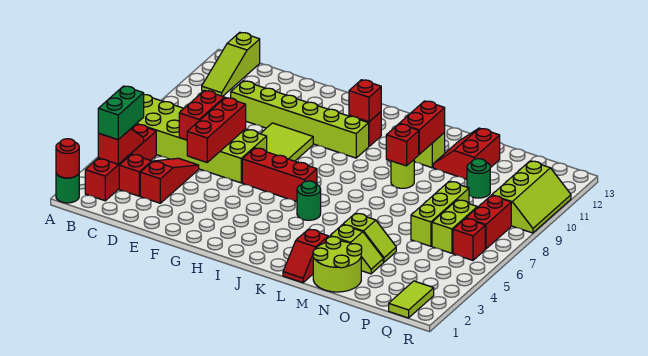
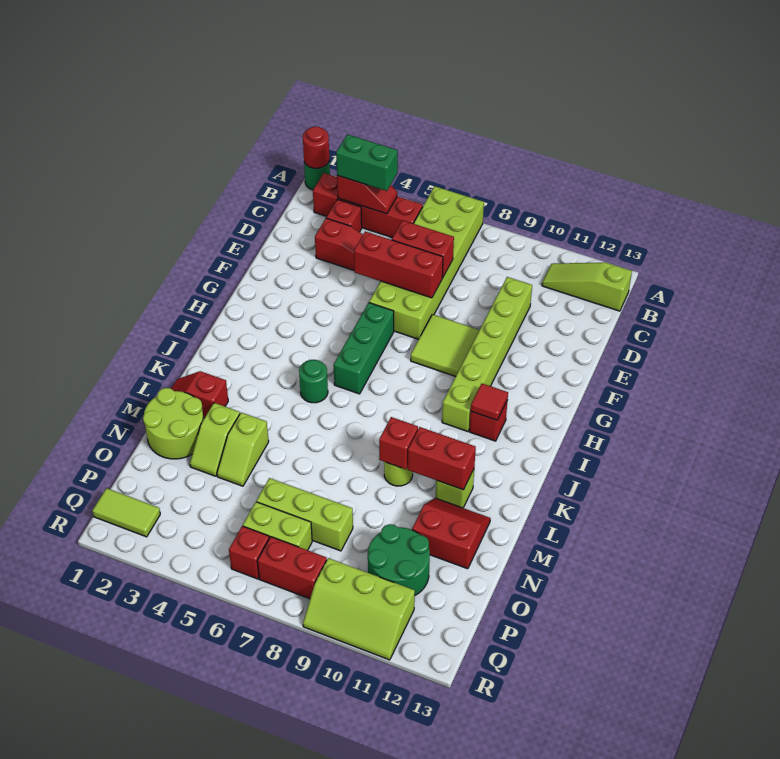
red 1x3 brick [242,148,317,202] -> green 1x3 brick [334,303,394,394]
red 1x1 brick [349,80,381,122] -> red 1x1 tile [471,384,508,420]
green 1x1 round brick [467,159,490,198] -> green 2x2 round brick [368,524,430,595]

